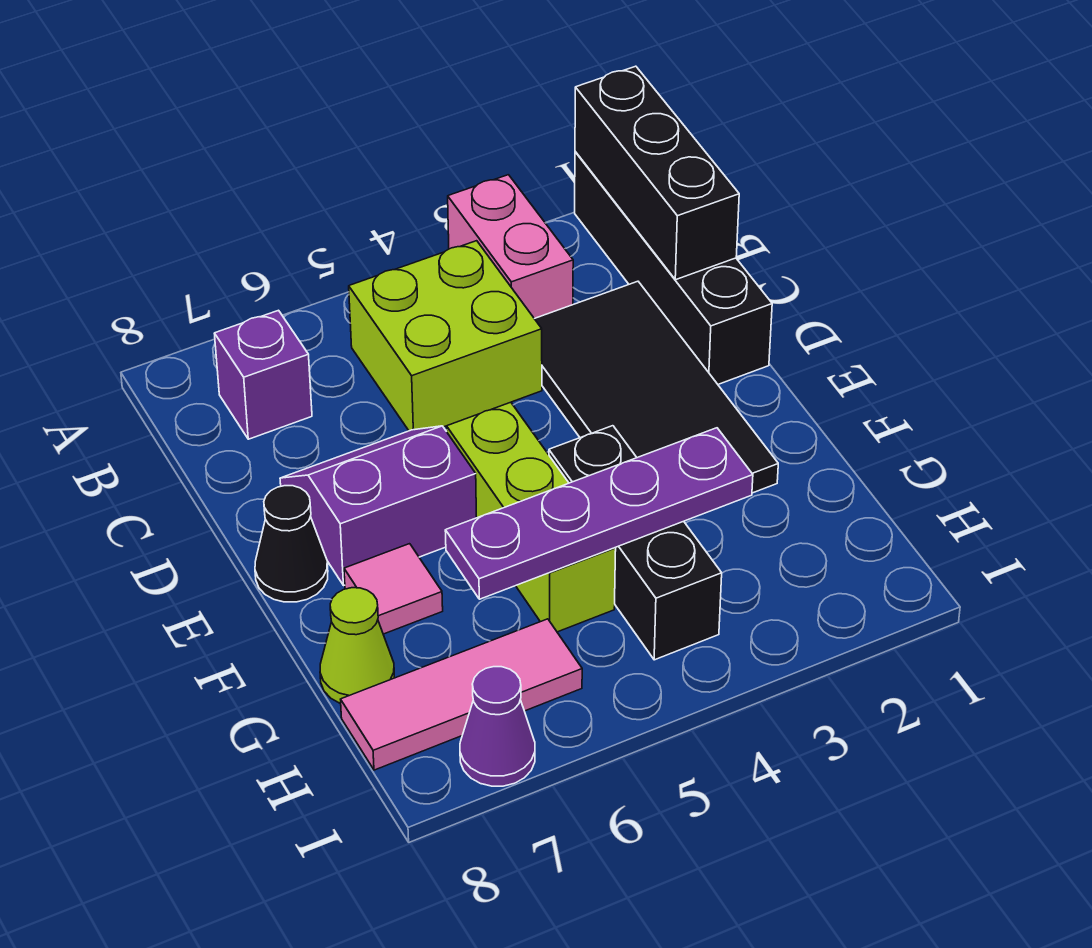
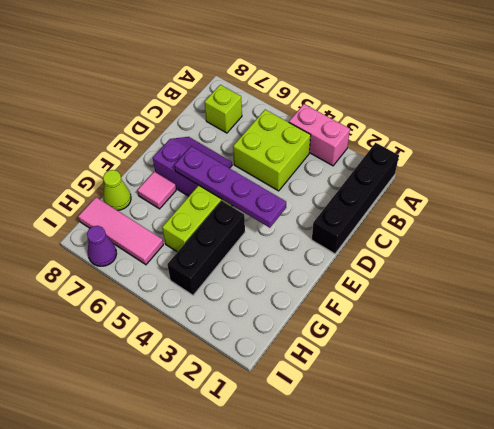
black 1x3 brick [575,66,739,280] -> none
pink 1x2 brick [448,175,573,319] -> pink 1x2 brick turned to [289,104,350,166]
purple 1x1 brick [214,310,312,439] -> lime 1x1 brick [205,85,242,133]
black 2x4 tile [535,281,778,493] -> none
black 1x1 cone [255,486,328,602] -> none
purple 1x4 plate [445,428,753,599] -> purple 1x4 plate moved to [174,146,286,228]

